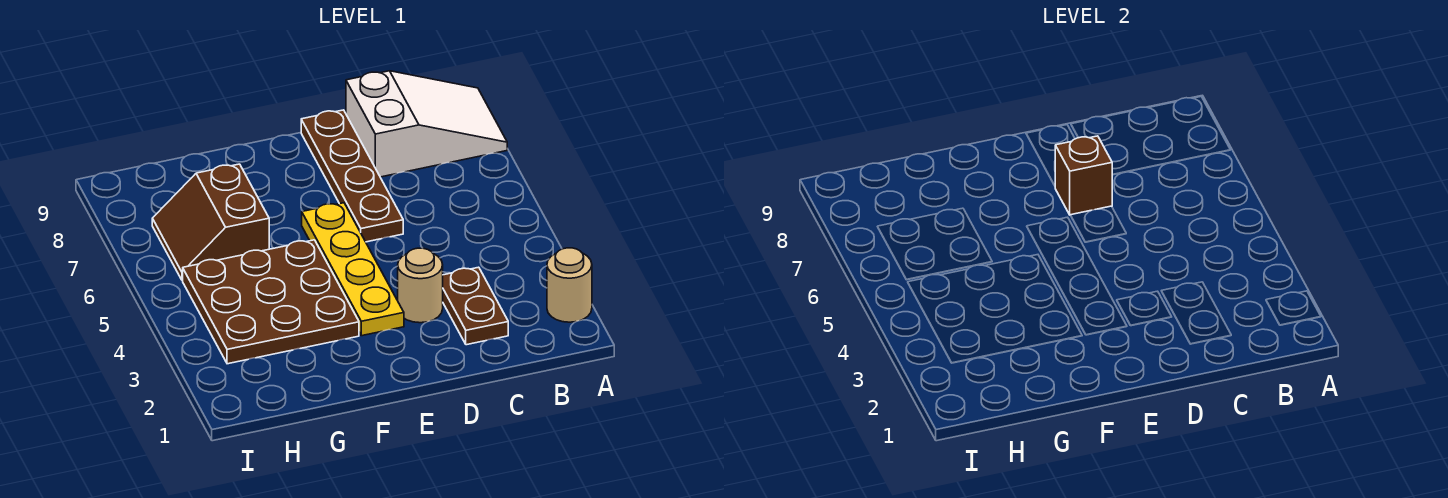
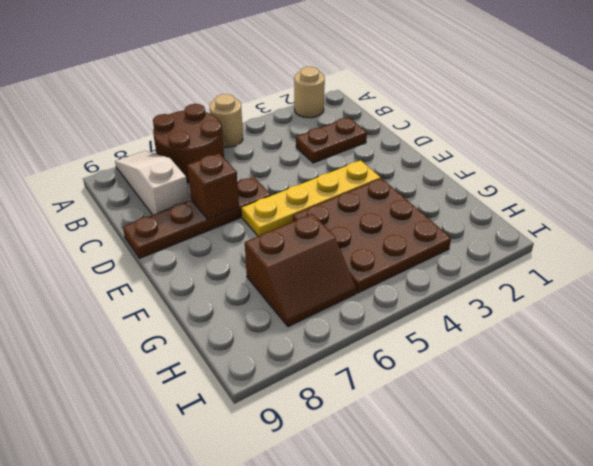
none -> brown 2x2 round brick [153,104,224,183]
white 2x3 slope [346,71,507,177] -> white 1x3 slope [115,151,189,215]
tan 1x1 round brick [398,248,443,323] -> tan 1x1 round brick moved to [210,94,243,147]

